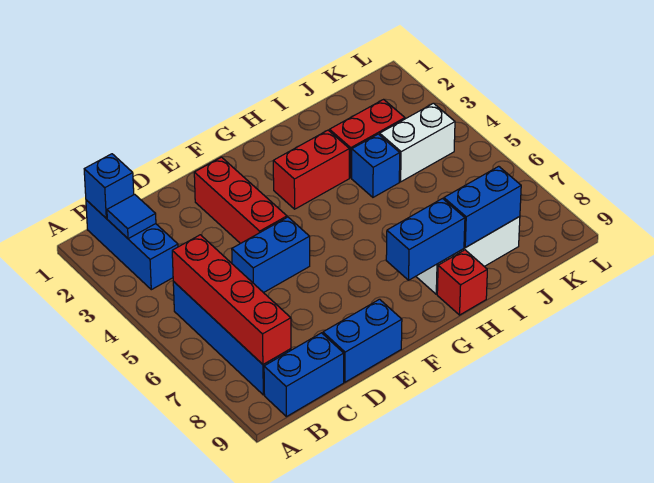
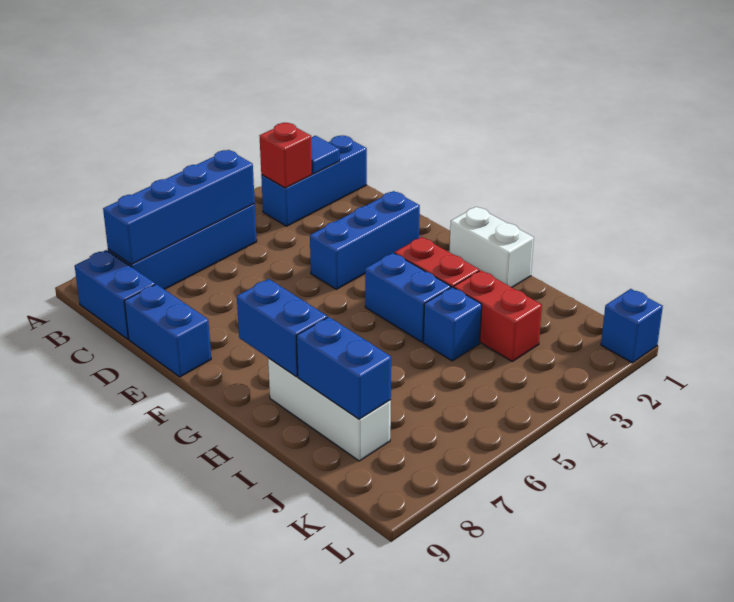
blue 1x1 brick [84,154,134,218] -> blue 1x1 brick moved to [601,289,663,363]
red 1x4 brick [172,235,291,365] -> blue 1x4 brick [103,150,255,264]
blue 1x2 brick [232,217,310,293] -> blue 1x2 brick moved to [365,253,451,342]
red 1x3 brick [194,157,287,244] -> blue 1x3 brick [310,191,420,289]
red 1x1 brick [437,250,487,315] -> red 1x1 brick moved to [260,123,312,188]
white 1x2 brick [380,103,455,182] -> white 1x2 brick moved to [450,207,534,287]

